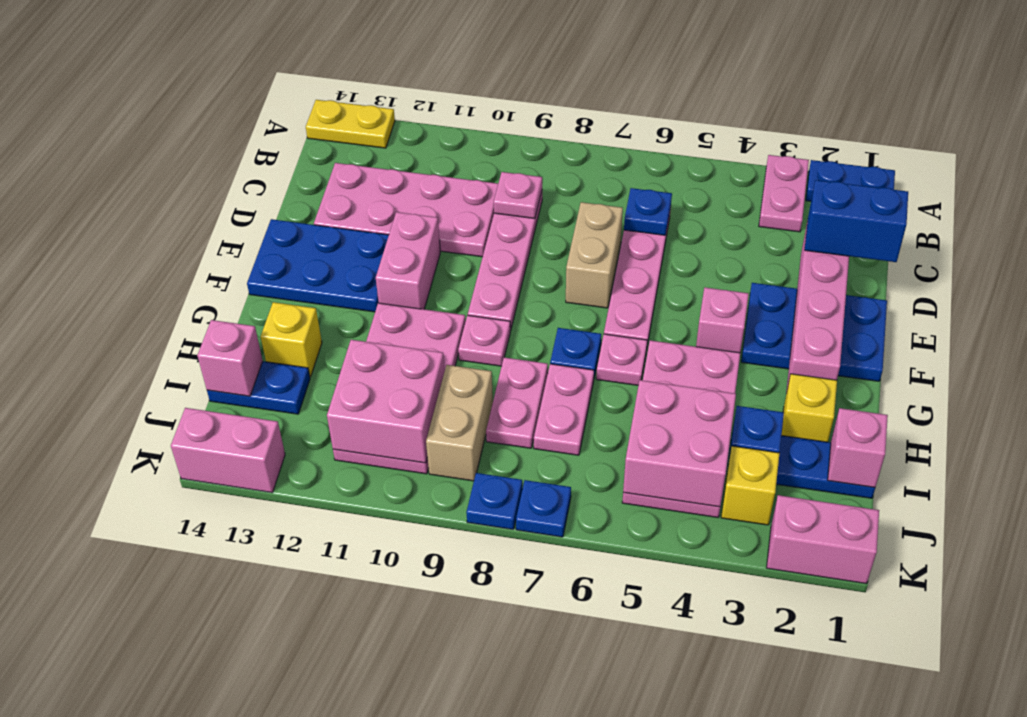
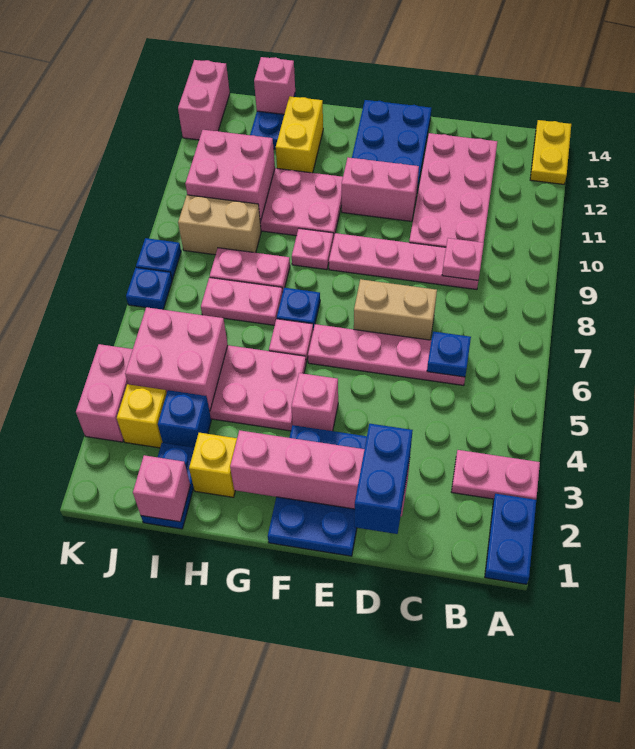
yellow 1x1 brick [261,302,322,377] -> yellow 1x2 brick [276,96,323,173]
pink 1x2 brick [767,495,879,584] -> pink 1x2 brick moved to [76,344,133,442]

